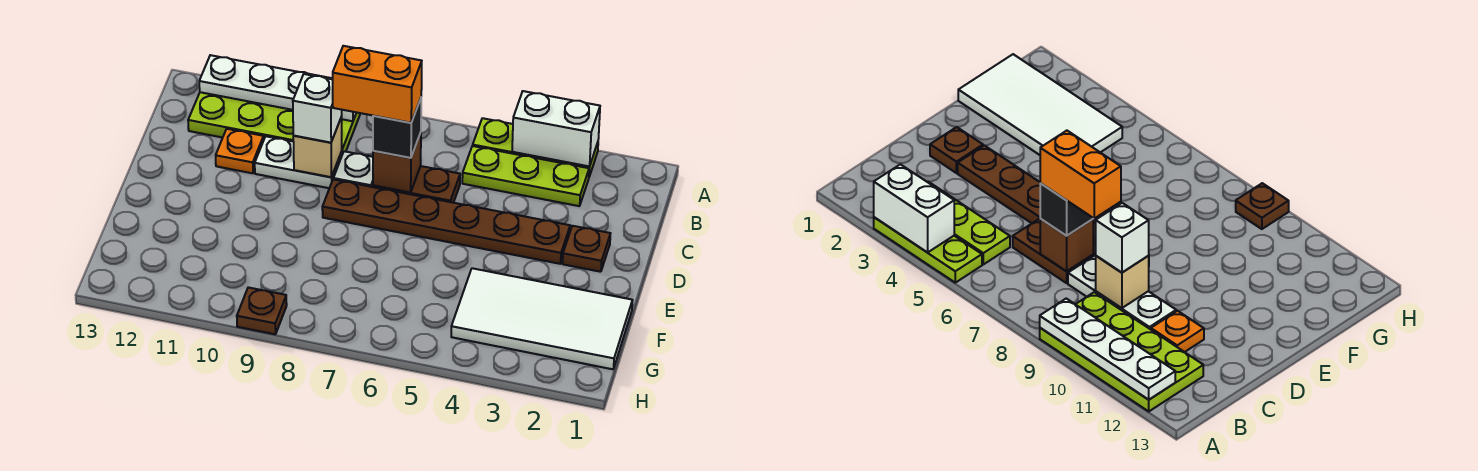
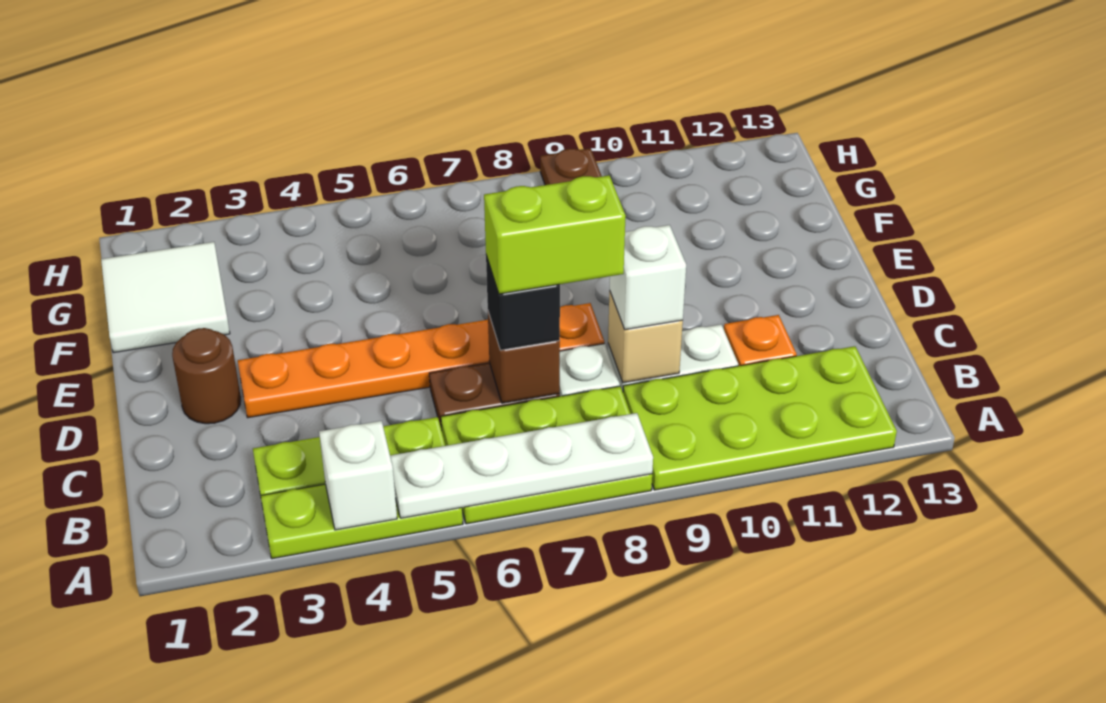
white 1x2 brick [512,91,600,167] -> white 1x1 brick [319,421,397,530]
none -> lime 2x3 plate [441,386,652,524]
white 1x4 plate [199,55,356,121] -> white 1x4 plate moved to [390,413,653,518]
orange 1x2 brick [333,46,422,123] -> lime 1x2 brick [484,175,626,294]
brown 1x1 plate [563,226,611,272] -> brown 1x1 round brick [172,328,241,424]
brown 1x6 plate [322,179,570,264] -> orange 1x6 plate [238,303,604,418]
white 2x4 tile [451,268,632,369] -> white 2x2 tile [101,242,230,353]

